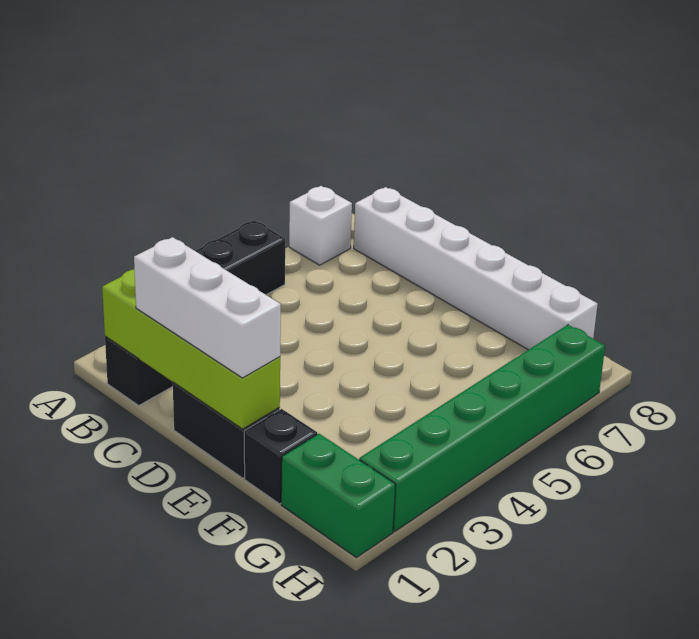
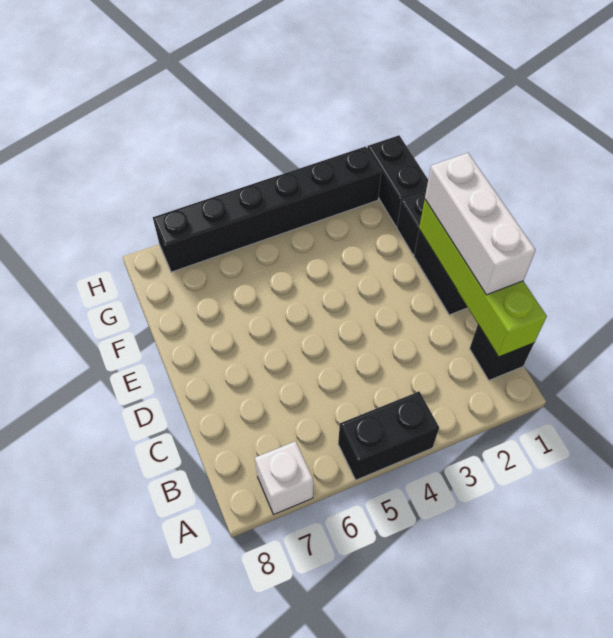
white 1x6 brick [354,187,598,350] -> none
green 1x2 brick [281,434,396,557] -> black 1x2 brick [367,135,428,227]
green 1x6 brick [359,325,605,531] -> black 1x6 brick [153,147,381,272]

